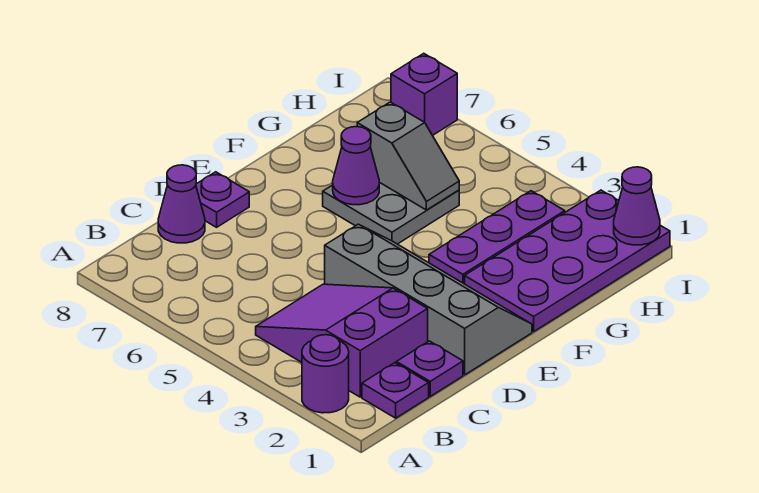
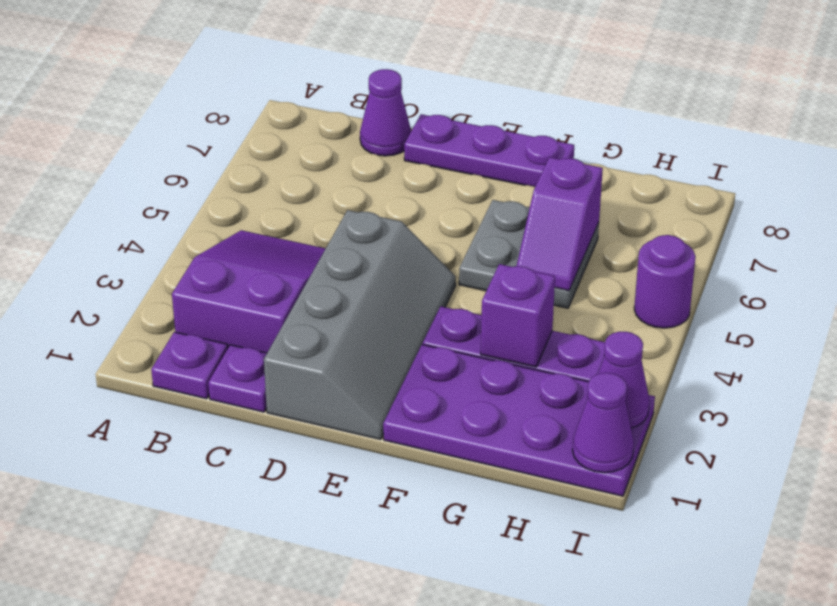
purple 1x1 round brick [302,335,349,413] -> purple 1x1 round brick moved to [634,235,696,328]
purple 1x1 plate [196,172,249,227] -> purple 1x3 plate [404,114,574,187]
purple 1x1 cone [333,127,379,205] -> purple 1x1 cone moved to [598,332,649,428]
grey 1x2 slope [357,102,459,210] -> purple 1x2 slope [517,157,603,291]
purple 1x1 brick [391,53,457,135] -> purple 1x1 brick moved to [481,264,555,367]

